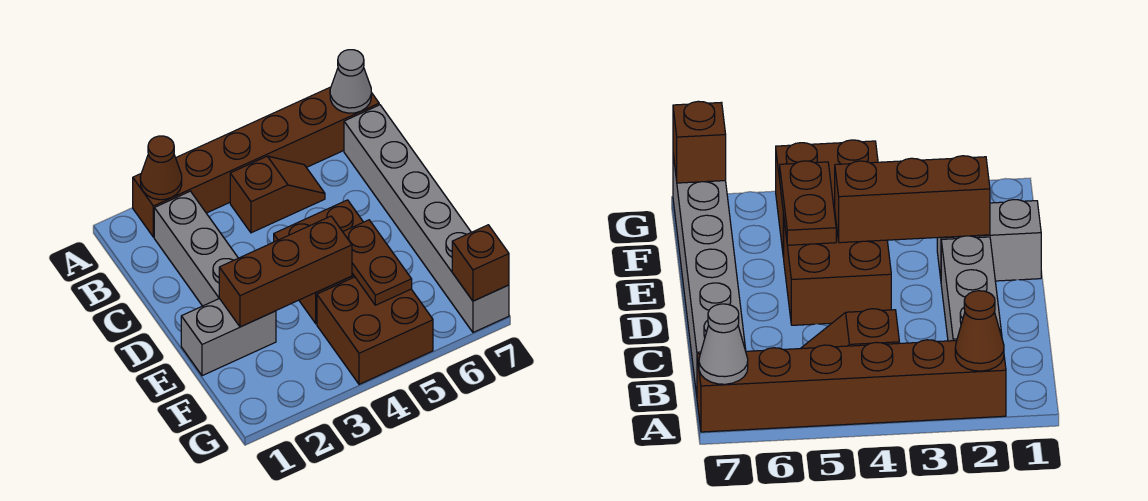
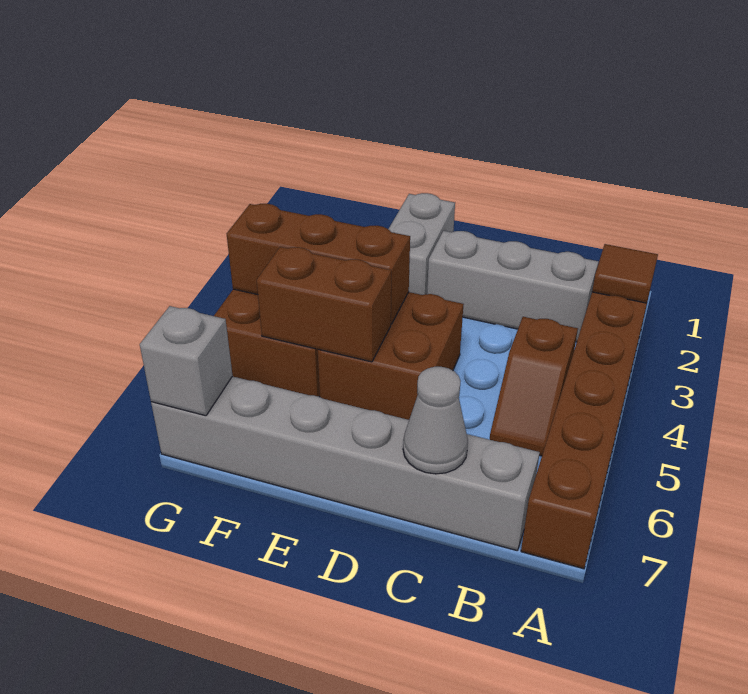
brown 1x1 cone [140,136,182,200] -> brown 1x1 tile [592,244,658,303]
grey 1x1 cone [330,50,371,113] -> grey 1x1 cone moved to [403,367,468,474]
brown 1x3 brick [219,216,352,327] -> brown 1x3 brick turned to [227,204,410,324]
brown 1x2 plate [343,220,412,305] -> brown 1x2 brick [257,247,391,362]
brown 1x1 brick [452,225,509,301] -> grey 1x1 brick [140,306,233,416]

